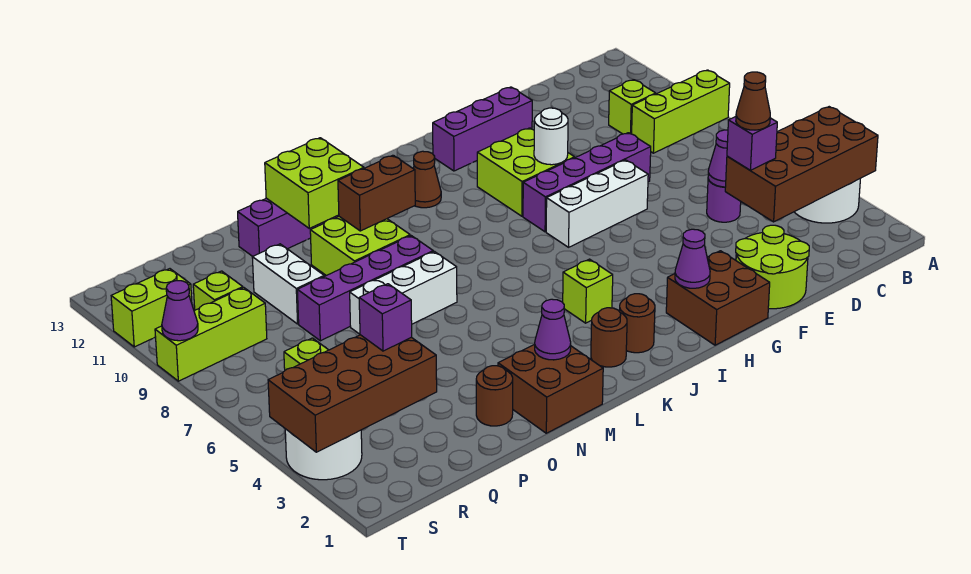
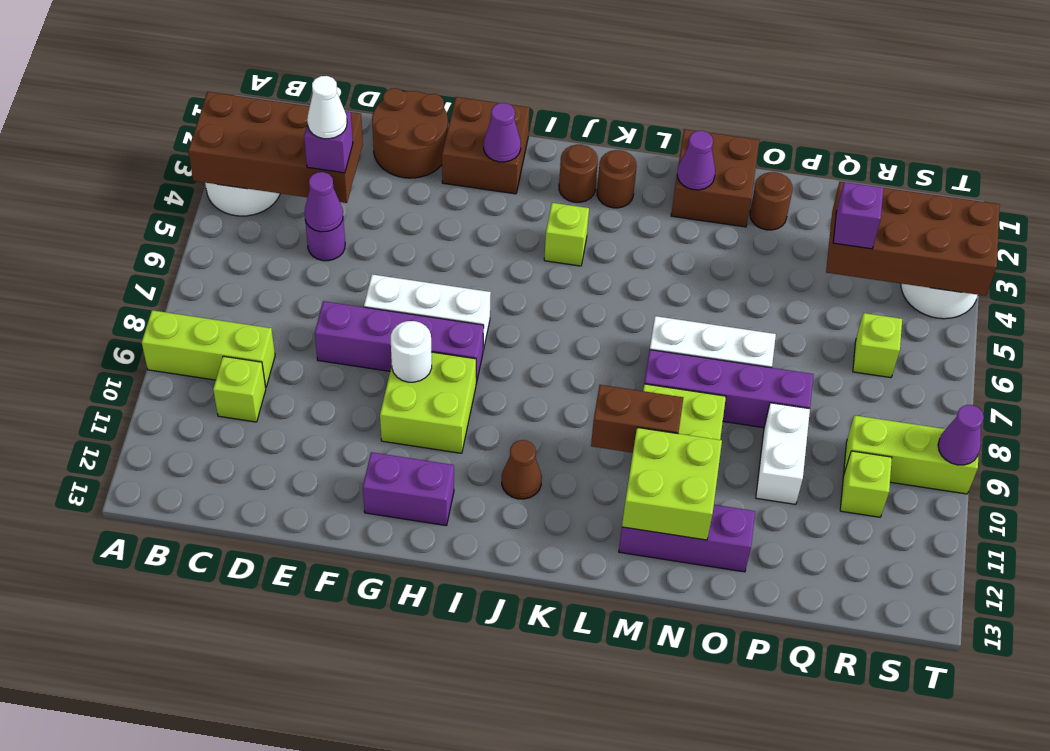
brown 1x1 cone [736,72,770,130] -> white 1x1 cone [307,76,347,139]
lime 2x2 round brick [736,225,809,309] -> brown 2x2 round brick [372,88,448,178]
purple 1x3 brick [433,87,532,171] -> purple 1x2 brick [363,452,454,526]
lime 1x2 brick [111,269,192,347] -> none

